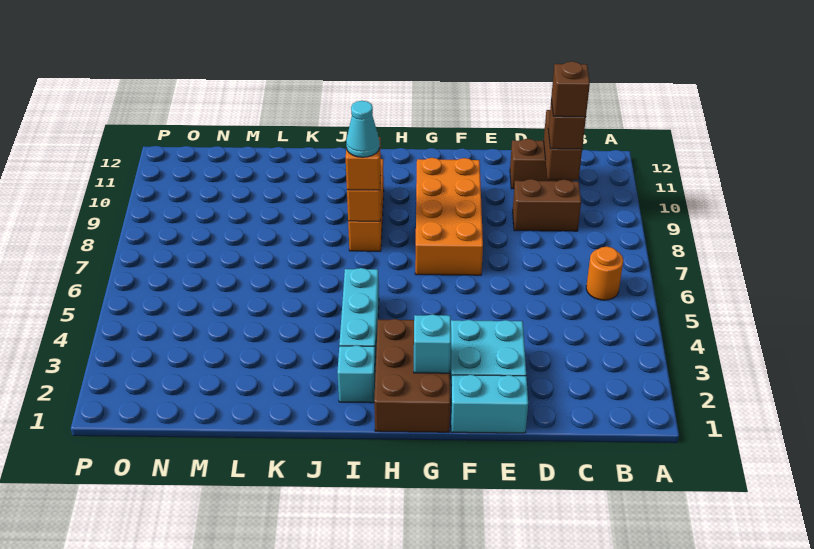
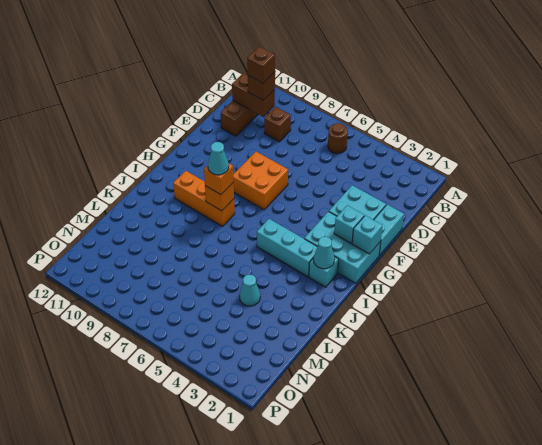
orange 1x1 round brick [586,247,623,300] -> brown 1x1 round brick [328,123,348,154]
brown 1x2 brick [513,179,581,231] -> brown 1x1 brick [264,107,291,142]
orange 2x4 brick [415,158,483,275] -> orange 2x2 brick [233,152,288,210]
brown 2x3 brick [374,319,450,432] -> cyan 2x3 brick [304,212,381,283]
none -> cyan 1x1 brick [352,215,383,254]
none -> cyan 1x1 cone [314,237,335,269]
none -> cyan 1x1 cone [239,275,260,306]

